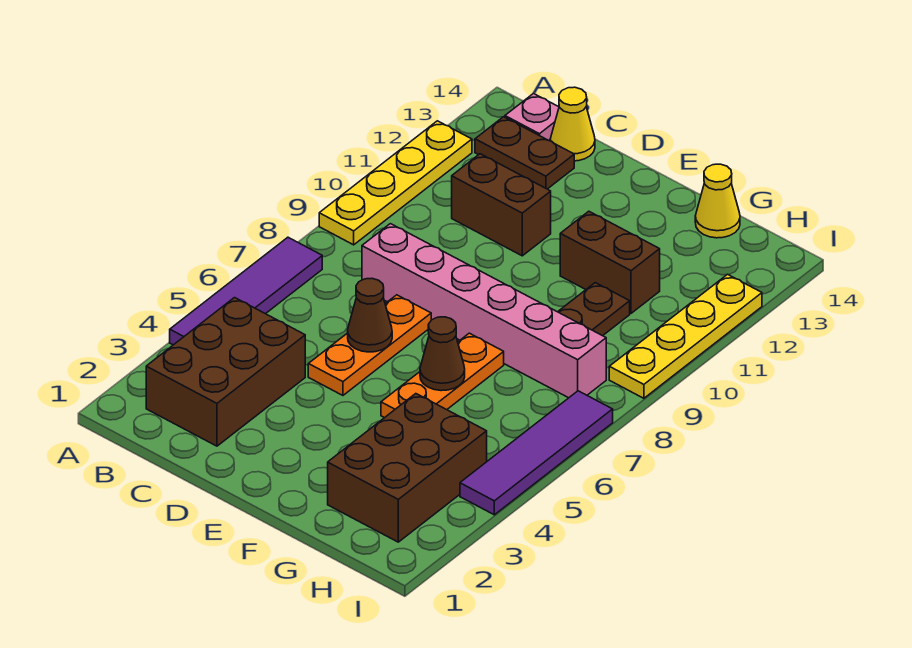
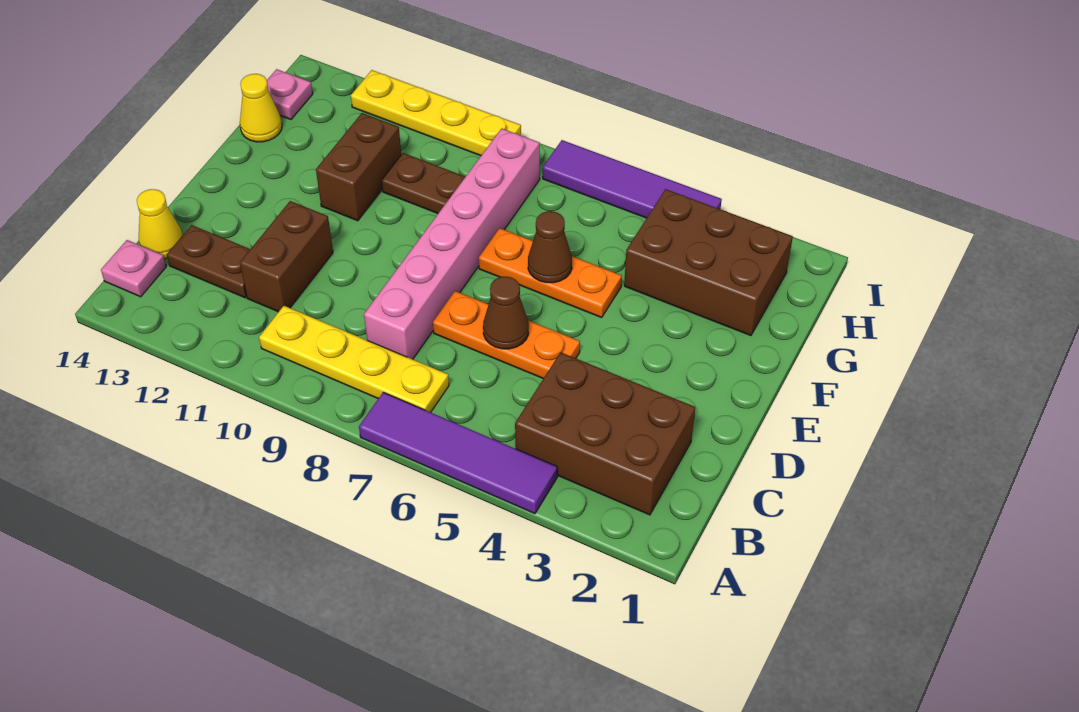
yellow 1x4 plate [319,121,472,245] -> yellow 1x4 plate moved to [259,306,449,412]
brown 1x2 plate [475,117,574,189] -> brown 1x2 plate turned to [167,225,250,298]
none -> pink 1x1 plate [267,69,313,119]

